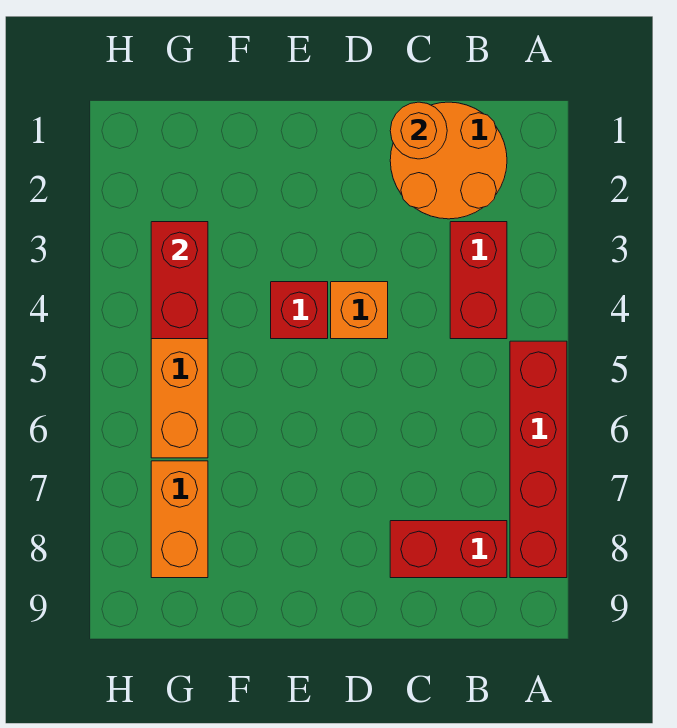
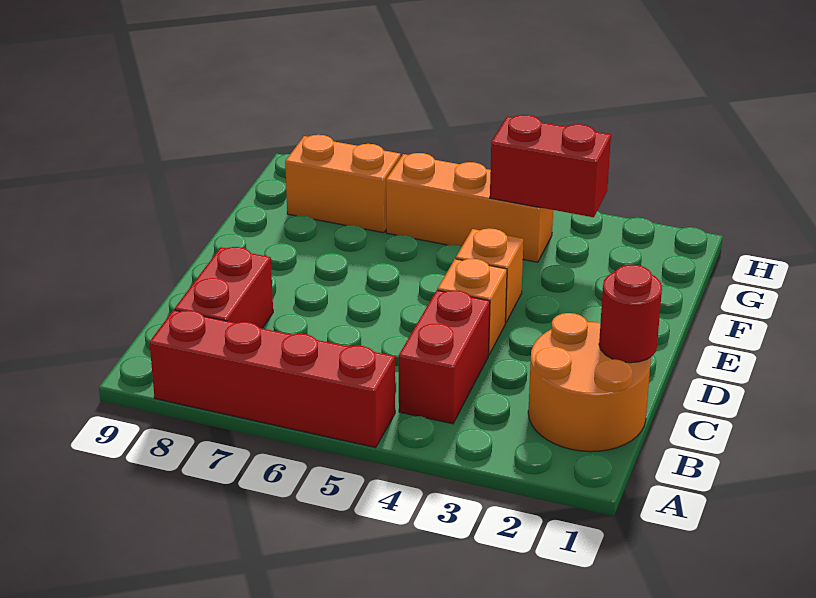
red 1x2 brick [450,222,507,339] -> red 1x2 brick turned to [399,290,490,424]
orange 1x1 round brick [390,102,447,159] -> red 1x1 round brick [599,265,662,363]
red 1x1 brick [271,282,328,339] -> orange 1x1 brick [456,228,524,323]

